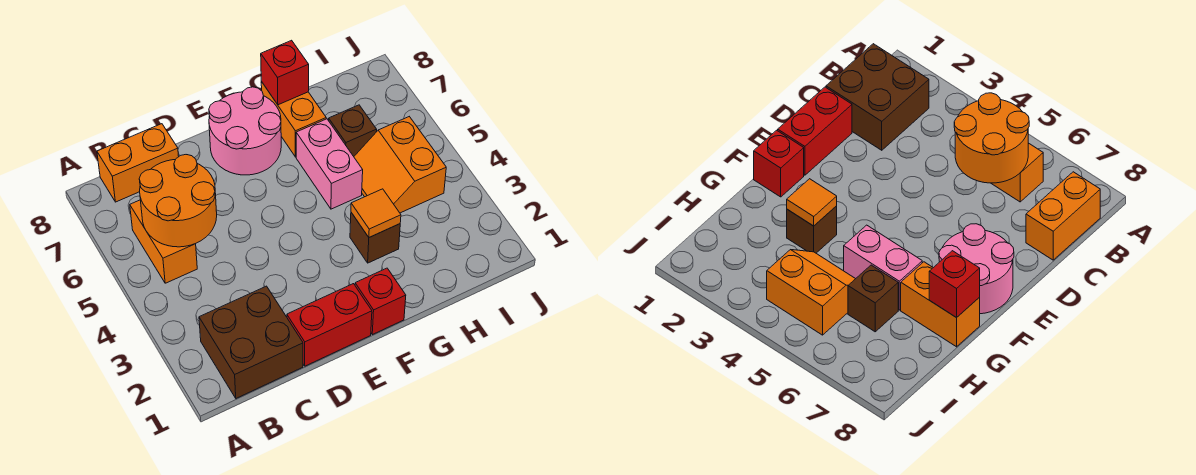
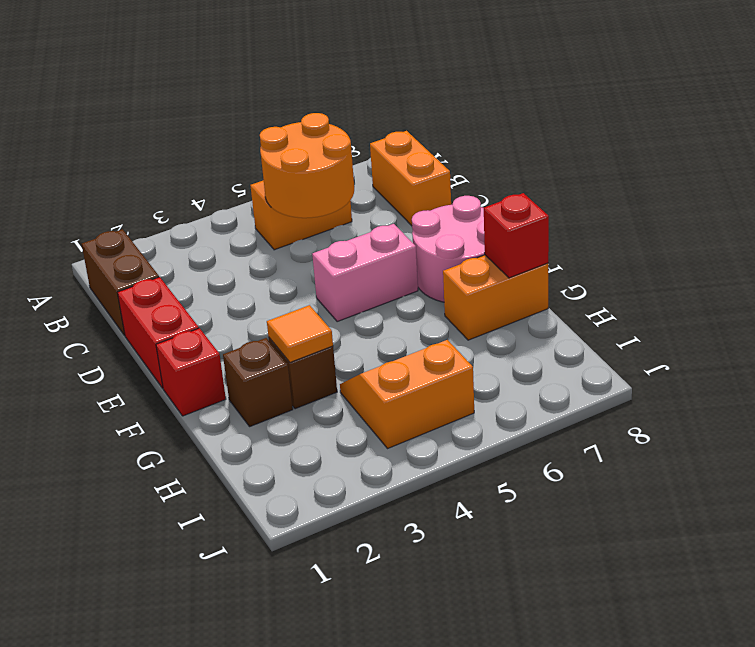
brown 2x2 brick [199,286,303,398] -> brown 1x2 brick [82,229,159,335]
pink 1x2 brick [296,119,363,209] -> pink 1x2 brick moved to [312,224,418,321]
brown 1x1 brick [329,105,377,156] -> brown 1x1 brick moved to [223,338,293,426]

